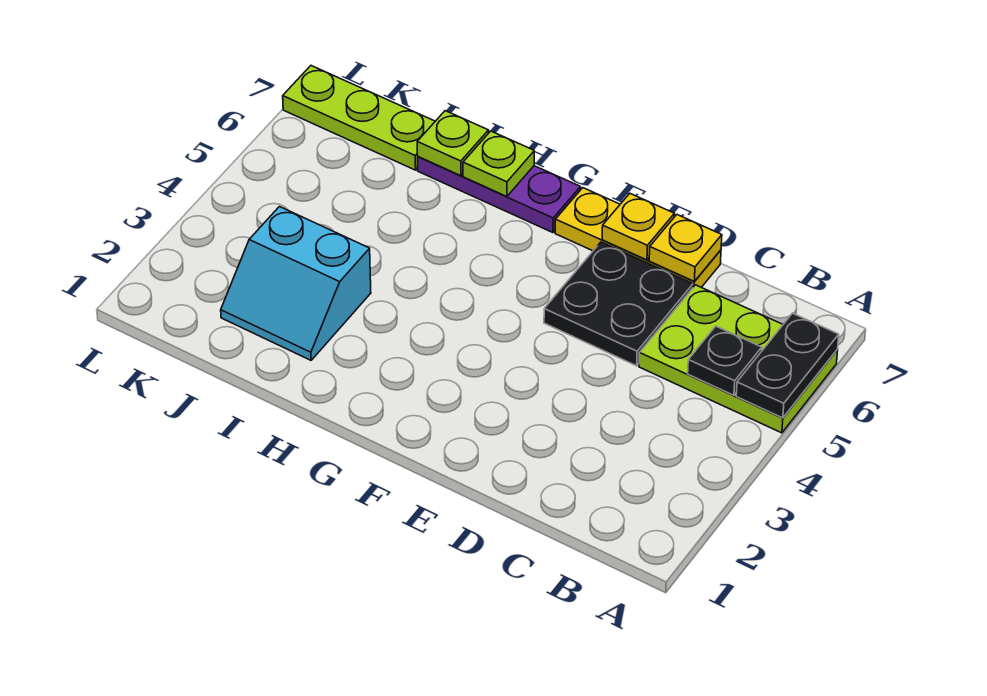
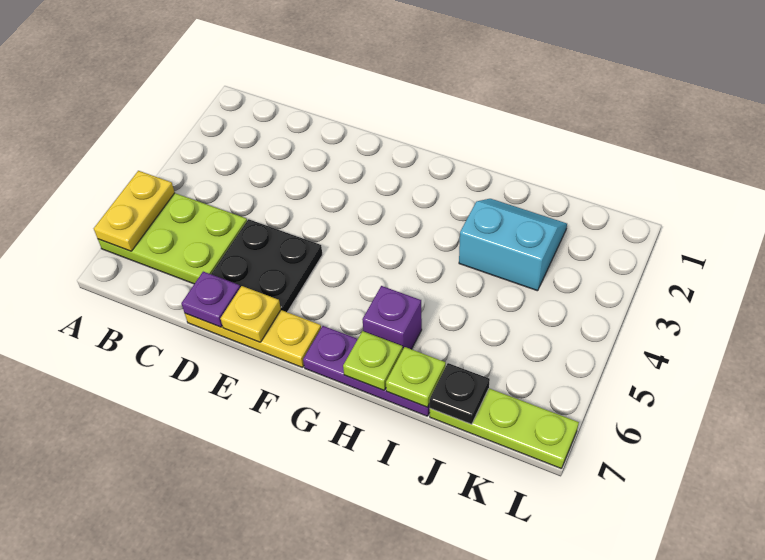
black 1x2 plate [736,313,839,418] -> yellow 1x2 plate [94,171,175,251]
black 1x1 plate [688,326,762,395] -> black 1x1 plate moved to [430,363,490,424]
yellow 1x1 plate [649,215,722,282] -> purple 1x1 plate [181,272,240,327]
none -> purple 1x1 brick [362,286,422,349]

